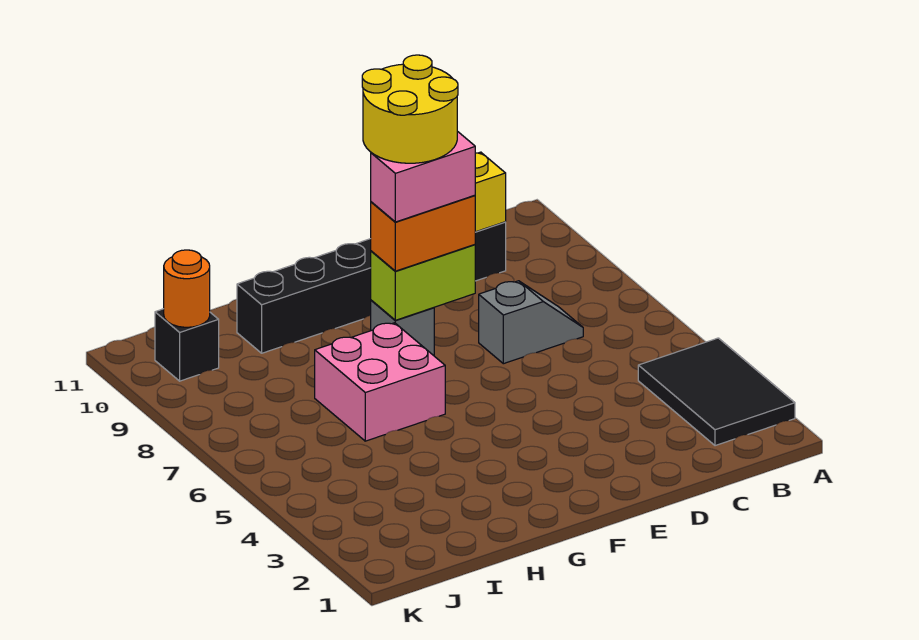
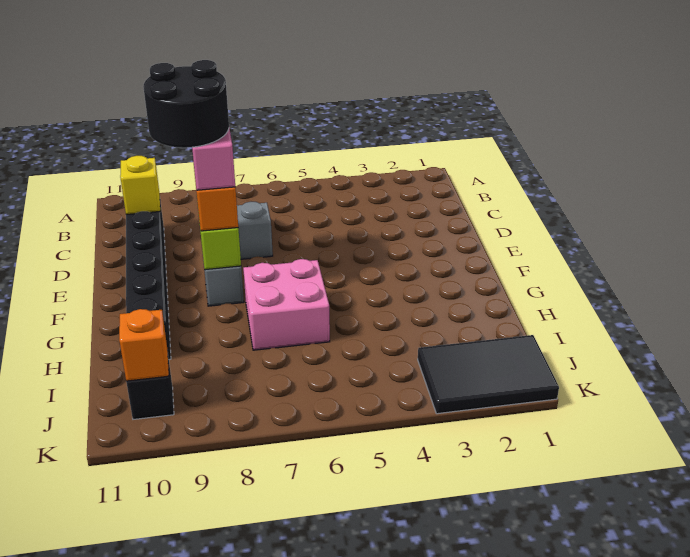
black 2x3 tile [638,338,795,446] -> black 2x3 tile moved to [418,335,559,414]
yellow 2x2 round brick [362,55,458,163] -> black 2x2 round brick [143,60,229,148]
orange 1x1 round brick [164,250,210,327] -> orange 1x1 brick [119,309,169,381]

